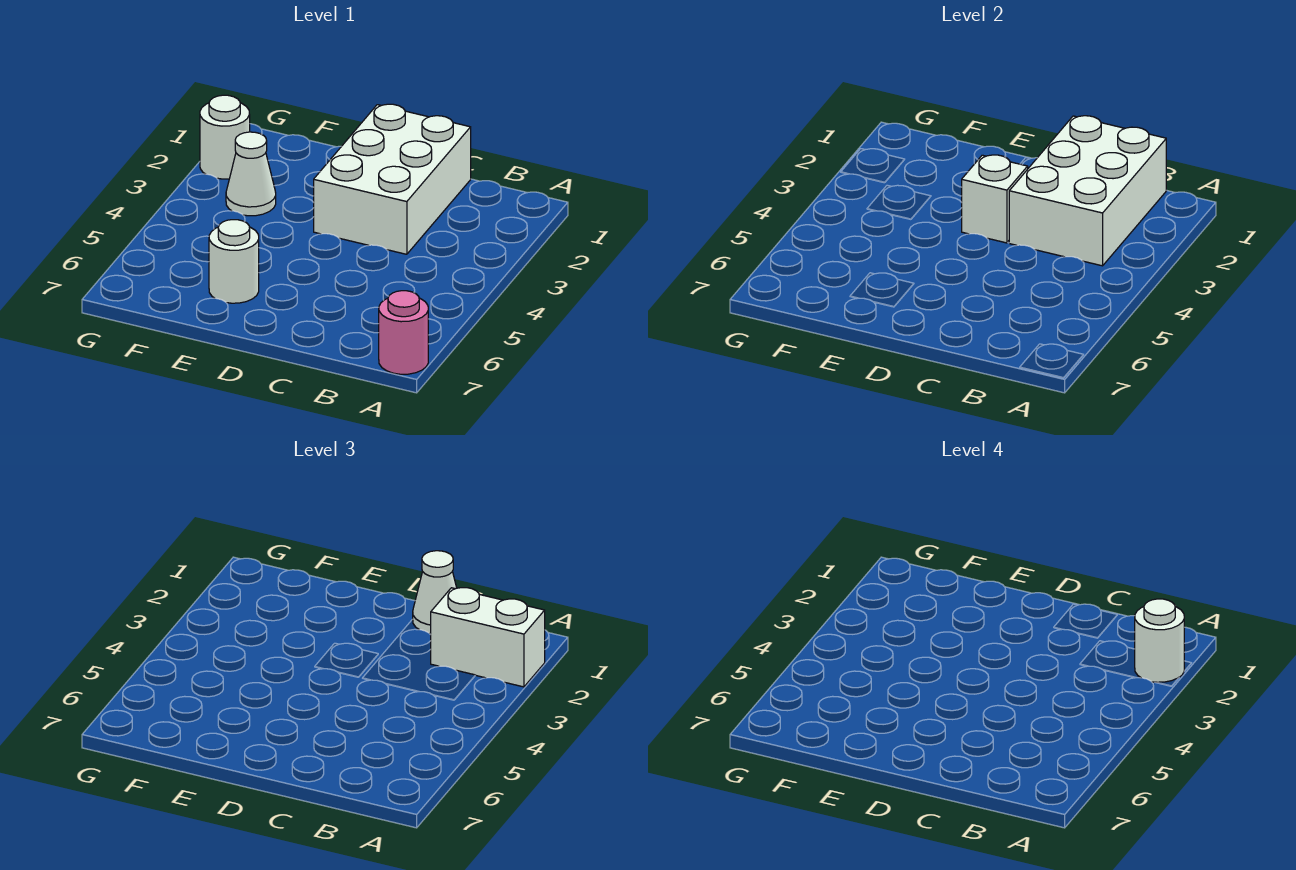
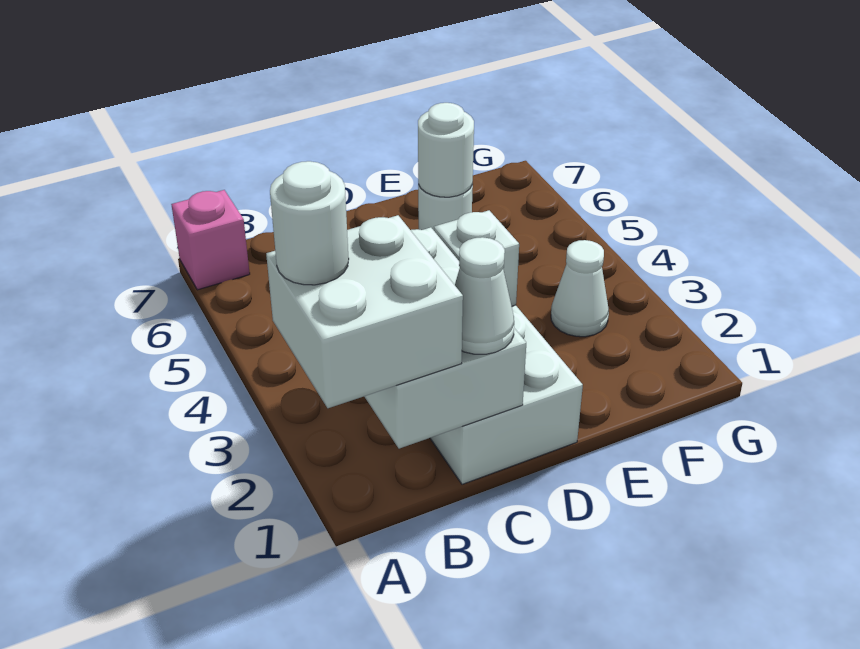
white 1x2 brick [431,588,545,687] -> white 2x2 brick [266,215,463,408]
pink 1x1 round brick [379,291,428,374] -> pink 1x1 brick [171,190,250,290]
white 1x1 round brick [200,95,250,179] -> white 1x1 round brick moved to [418,103,474,197]

